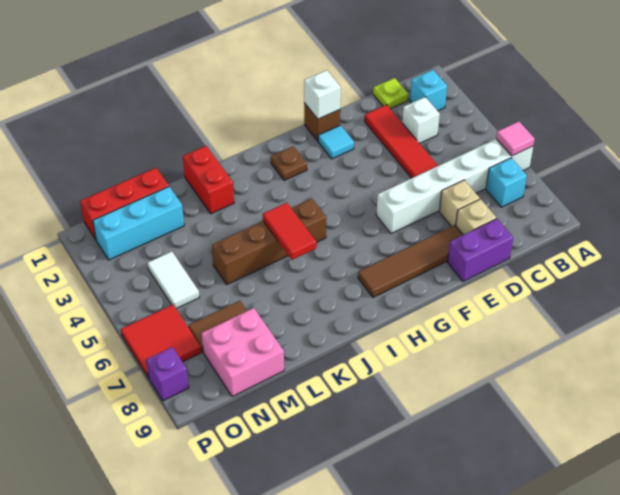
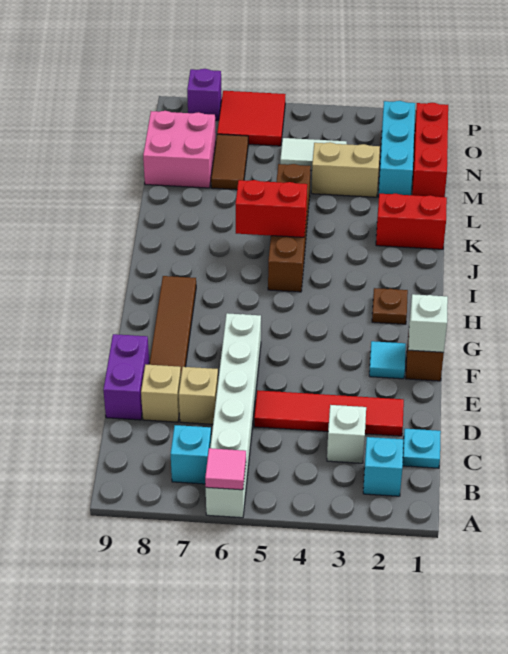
lime 1x1 plate [373,78,408,109] -> cyan 1x1 plate [403,429,441,468]
red 1x2 tile [263,203,316,260] -> red 1x2 brick [235,180,307,237]
none -> tan 1x2 brick [311,142,380,197]

